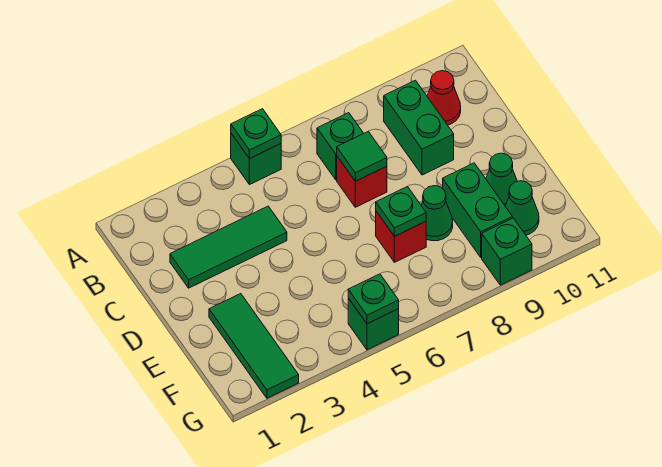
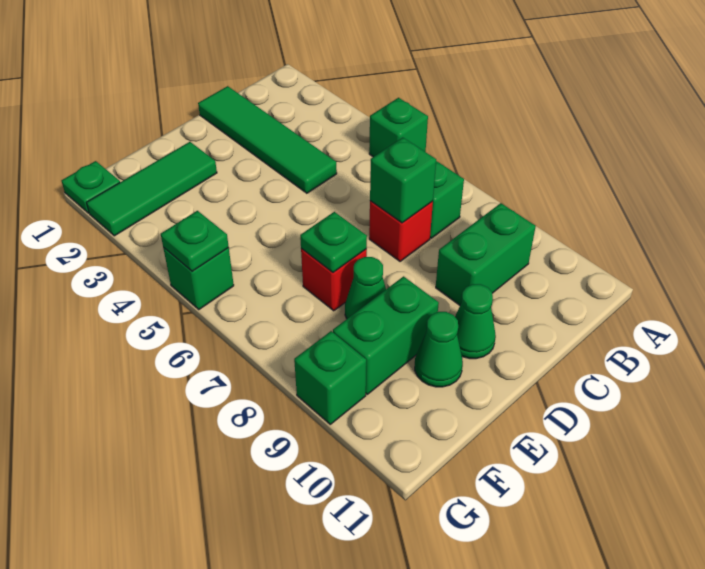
green 1x1 plate [231,109,281,159] -> green 1x1 plate moved to [61,161,120,213]
red 1x1 cone [427,71,461,125] -> none
green 1x3 tile [170,206,287,288] -> green 1x4 tile [198,86,337,193]
green 1x1 tile [337,131,387,181] -> green 1x1 brick [370,138,436,223]
green 1x1 cone [505,181,539,235] -> green 1x1 cone moved to [455,284,496,359]

